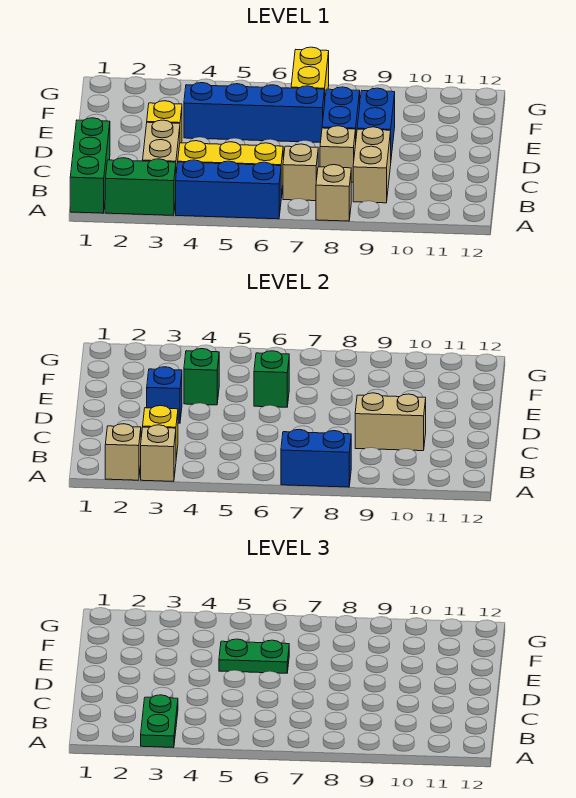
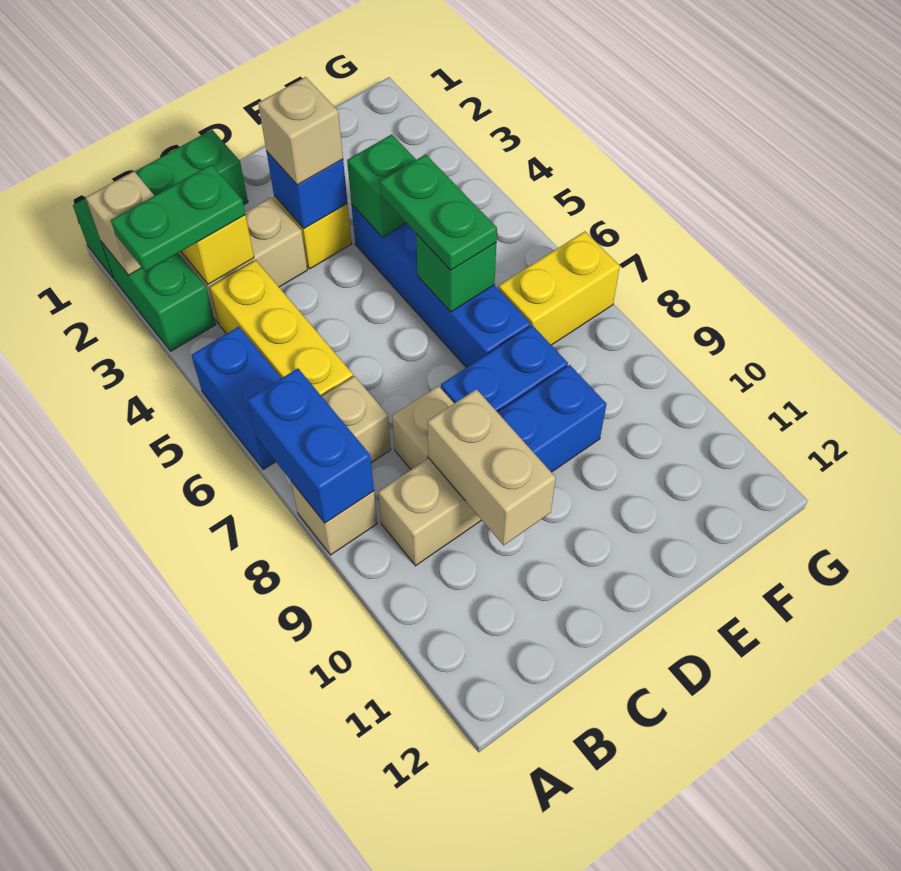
tan 1x1 brick [141,425,176,481] -> tan 1x1 brick moved to [258,77,343,185]
blue 1x3 brick [176,160,281,219] -> blue 1x2 brick [191,327,281,469]

